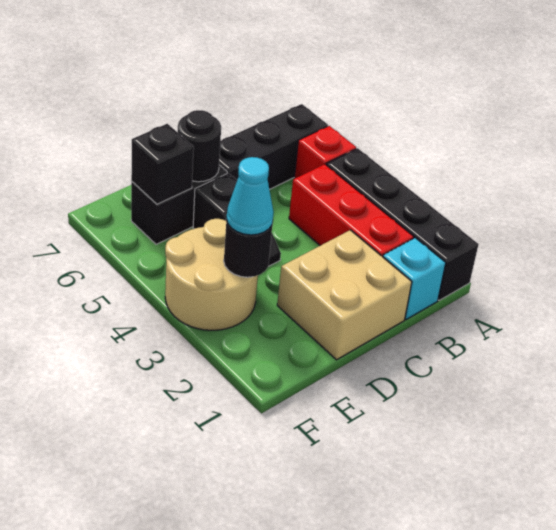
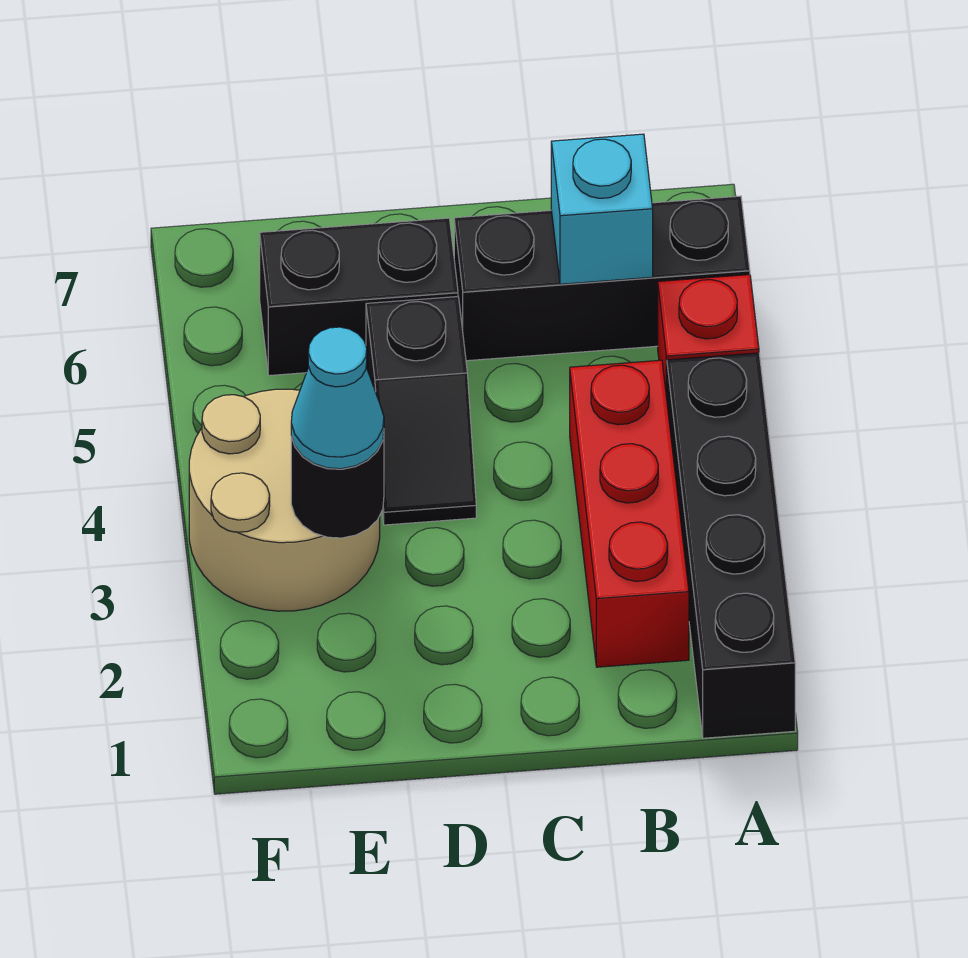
cyan 1x1 brick [383,238,446,320] -> cyan 1x1 brick moved to [551,134,653,284]
tan 2x2 brick [277,230,412,360] -> none
black 1x1 round brick [178,110,221,182] -> none
black 1x1 brick [131,124,194,204] -> none

